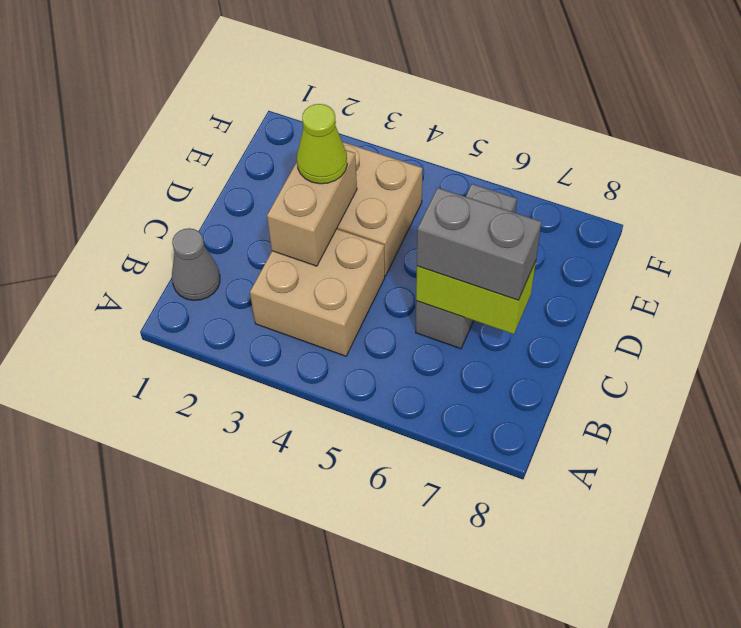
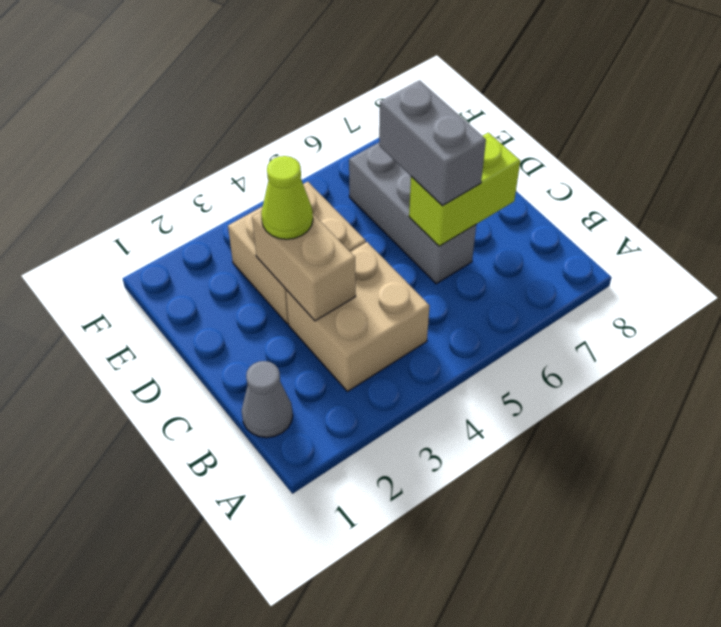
grey 1x2 brick [417,188,542,300] -> grey 1x2 brick turned to [379,80,486,206]

